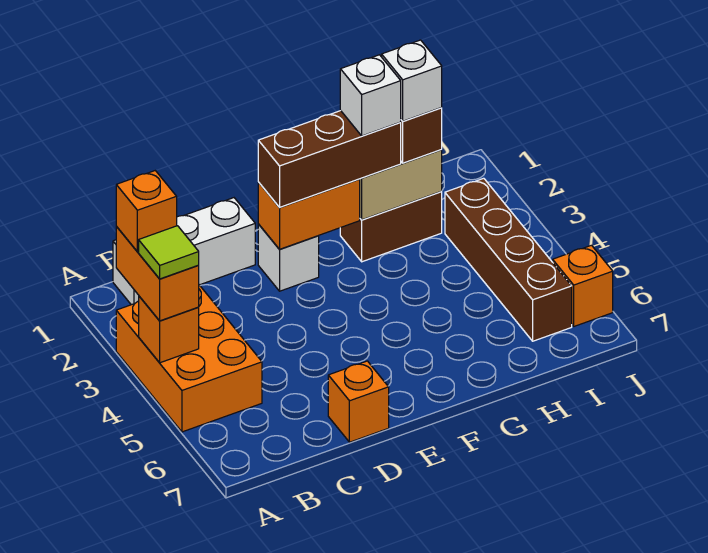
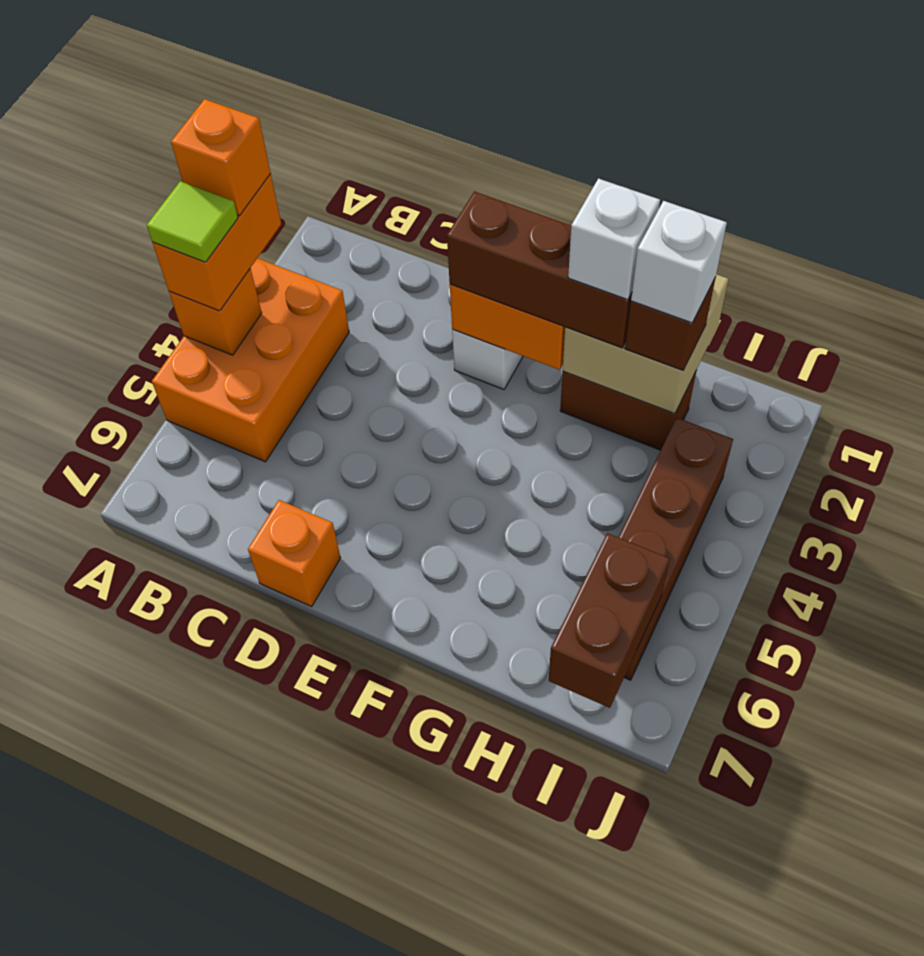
white 1x3 brick [113,198,255,305] -> none
none -> brown 1x2 brick [549,533,670,708]
orange 1x1 brick [553,245,613,326] -> none

